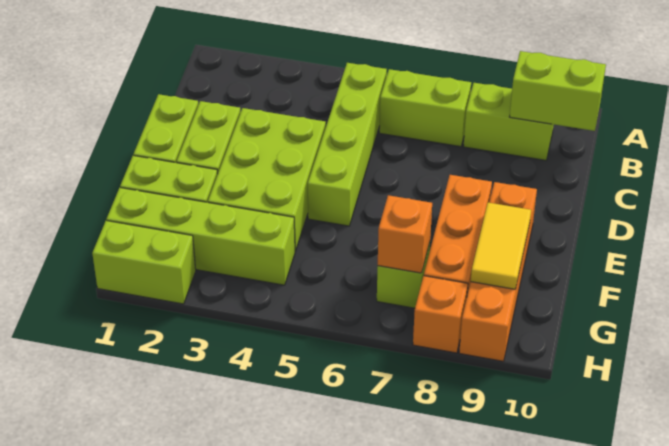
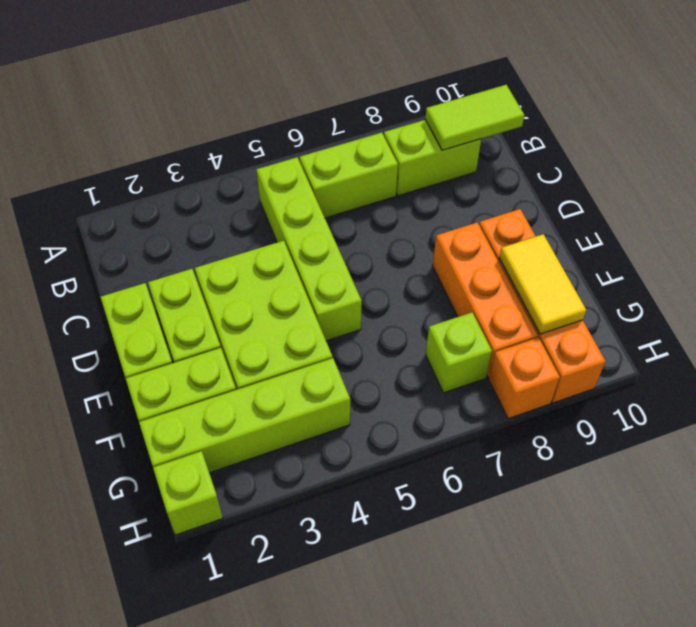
lime 1x2 brick [510,51,606,131] -> lime 1x2 tile [425,85,524,150]
orange 1x1 brick [378,195,432,273] -> none
lime 1x2 brick [92,221,196,304] -> lime 1x1 brick [153,451,223,535]

